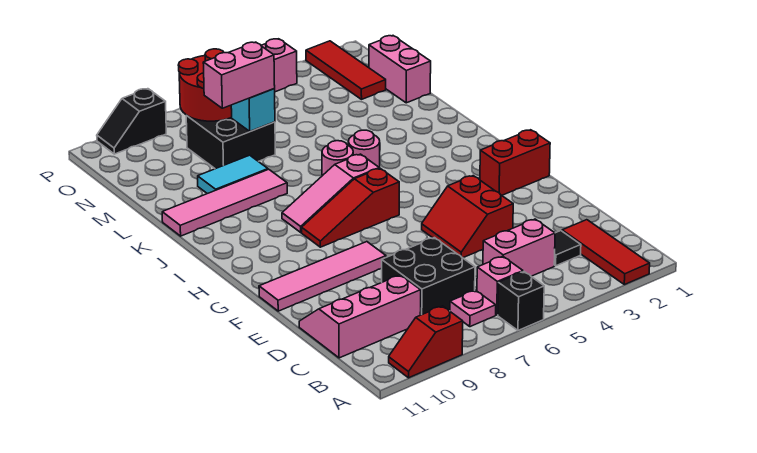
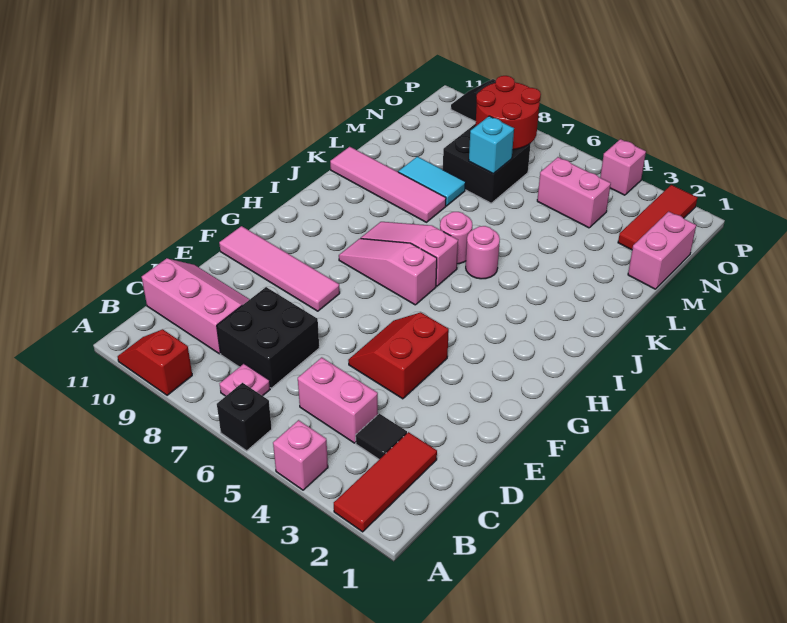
pink 1x1 brick [477,256,523,315] -> pink 1x1 brick moved to [273,420,328,490]
red 1x2 brick [480,130,550,195] -> none
red 1x3 slope [302,168,399,247] -> pink 1x3 slope [339,239,437,305]
pink 1x2 brick [203,42,275,108] -> pink 1x2 brick moved to [537,157,611,228]

